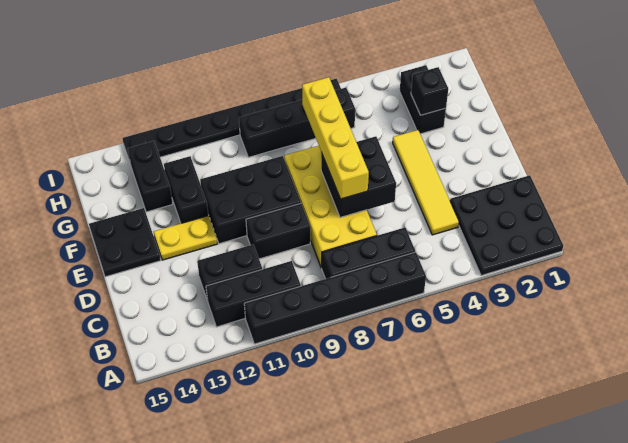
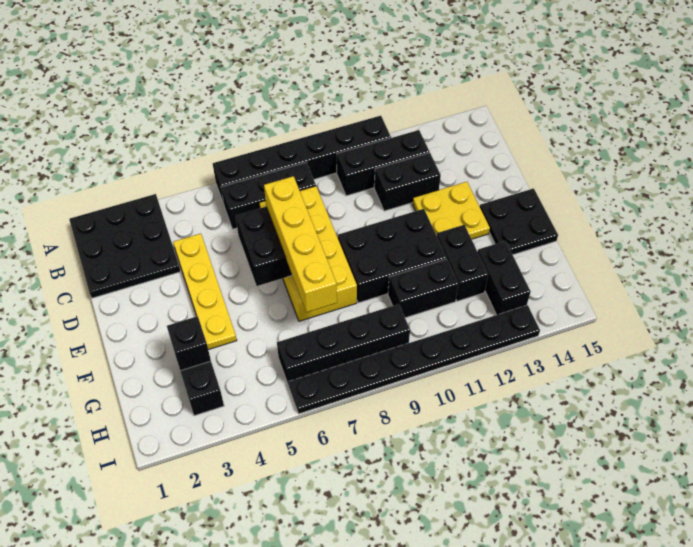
yellow 1x4 tile [393,130,459,235] -> yellow 1x4 plate [173,234,237,350]
black 1x2 brick [246,203,310,259] -> black 1x2 brick moved to [388,259,459,318]
yellow 1x2 plate [154,216,217,260] -> yellow 2x2 plate [413,182,490,239]

